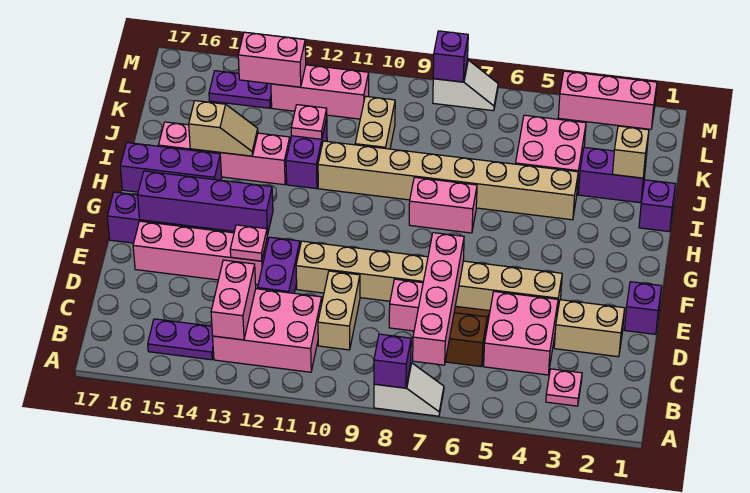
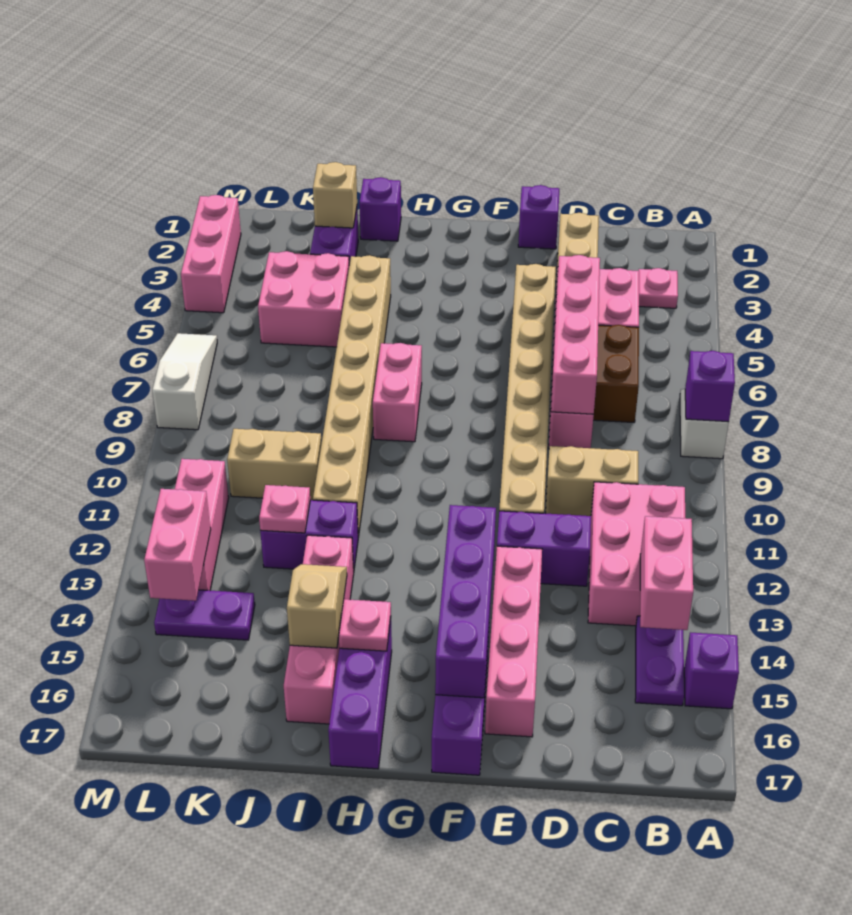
pink 1x4 brick [413,233,464,365] -> pink 1x4 brick turned to [551,255,600,414]
pink 1x2 brick [211,260,256,340] -> pink 1x2 brick turned to [640,516,693,630]
pink 1x1 plate [230,225,267,261] -> pink 1x1 plate moved to [339,599,391,651]
purple 1x2 plate [209,71,271,108] -> purple 1x2 plate turned to [154,590,255,640]
white 1x2 slope [433,60,498,111] -> white 1x3 slope [152,333,217,430]
purple 1x1 brick [433,31,468,82] -> purple 1x1 brick moved to [684,632,739,709]

